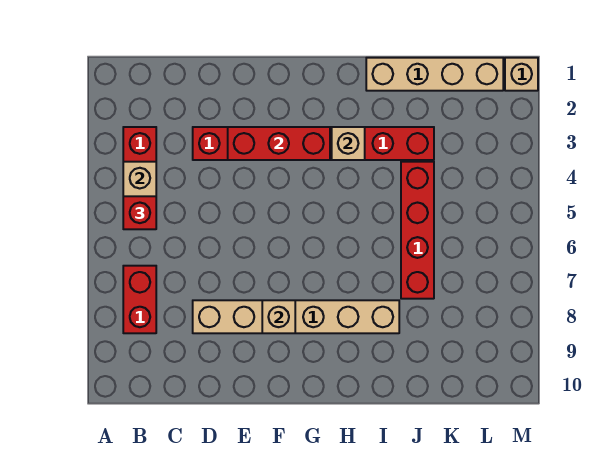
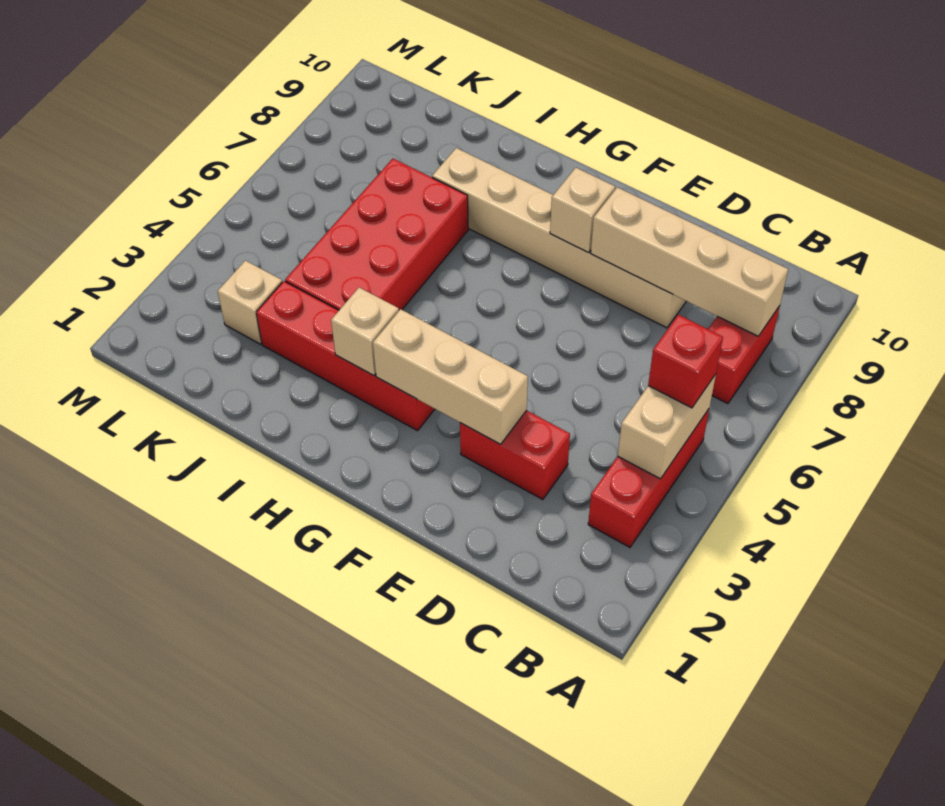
red 1x3 brick [228,127,330,160] -> tan 1x3 brick [373,309,528,444]
tan 1x4 brick [366,58,503,91] -> tan 1x4 brick moved to [591,187,788,336]
red 1x4 brick [401,162,434,299] -> red 2x4 brick [285,159,468,310]
tan 1x1 brick [505,58,538,91] -> tan 1x1 brick moved to [218,261,282,344]

